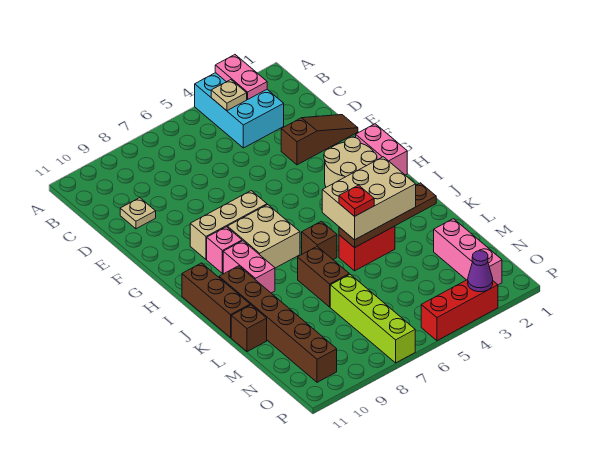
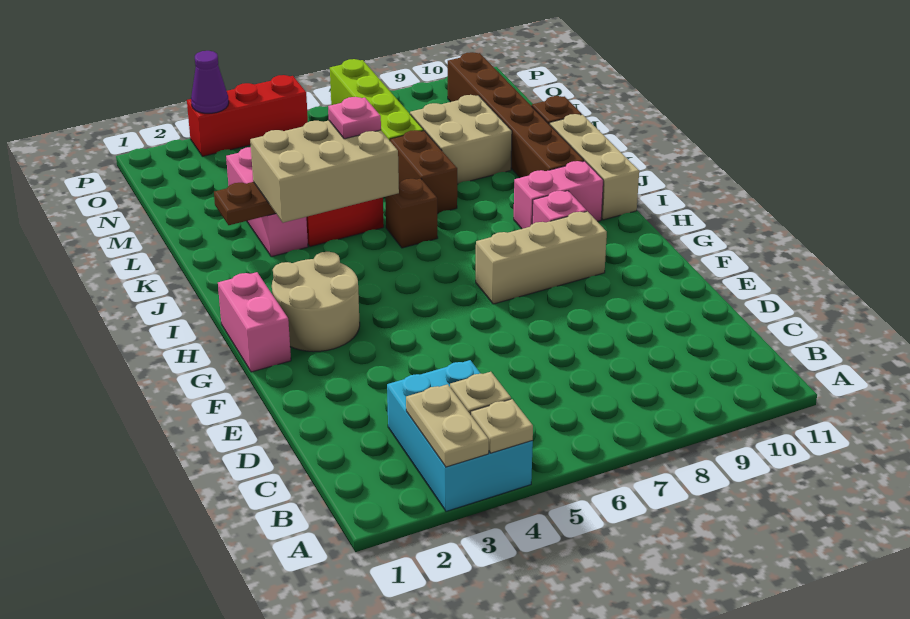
pink 1x2 plate [215,55,267,99] -> tan 1x2 plate [406,384,489,467]
tan 1x1 plate [120,198,156,229] -> tan 1x1 plate moved to [471,399,533,453]
brown 1x3 slope [281,115,358,165] -> none
tan 2x2 brick [227,205,300,268] -> tan 2x2 brick moved to [410,95,512,184]
pink 1x2 brick [223,241,275,293] -> pink 1x2 brick turned to [514,161,603,229]
brown 1x3 brick [182,263,250,338] -> tan 1x3 brick [550,114,639,220]
red 1x1 plate [339,185,374,216] -> pink 1x1 plate [328,97,381,139]
pink 1x3 brick [434,219,502,285] -> pink 1x3 brick moved to [226,147,308,257]

